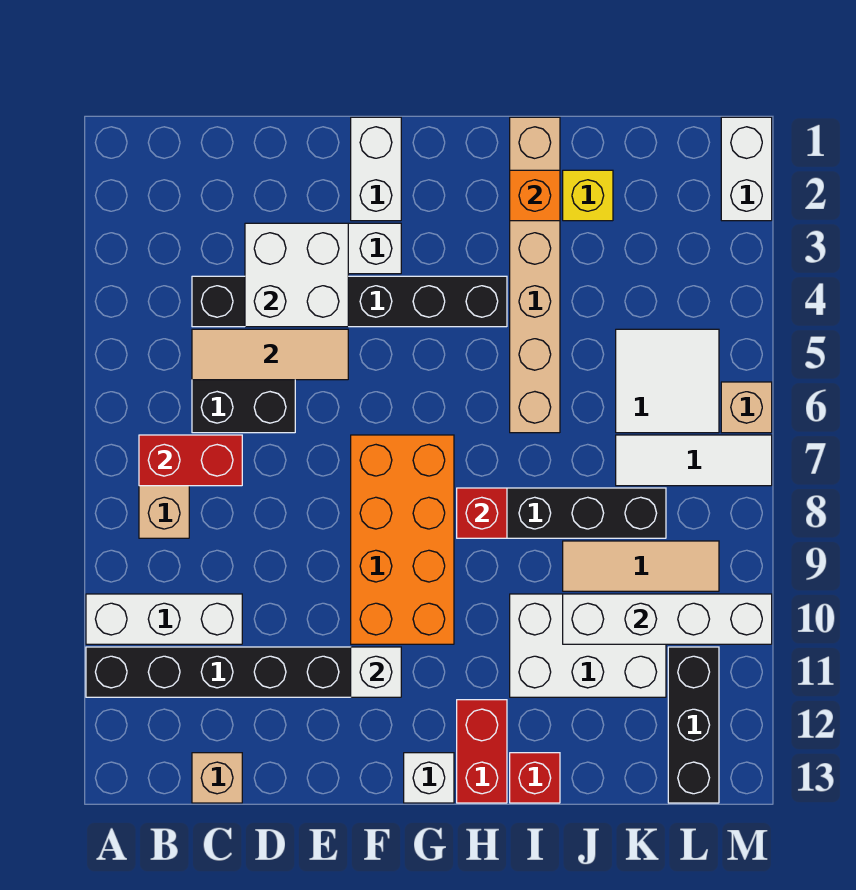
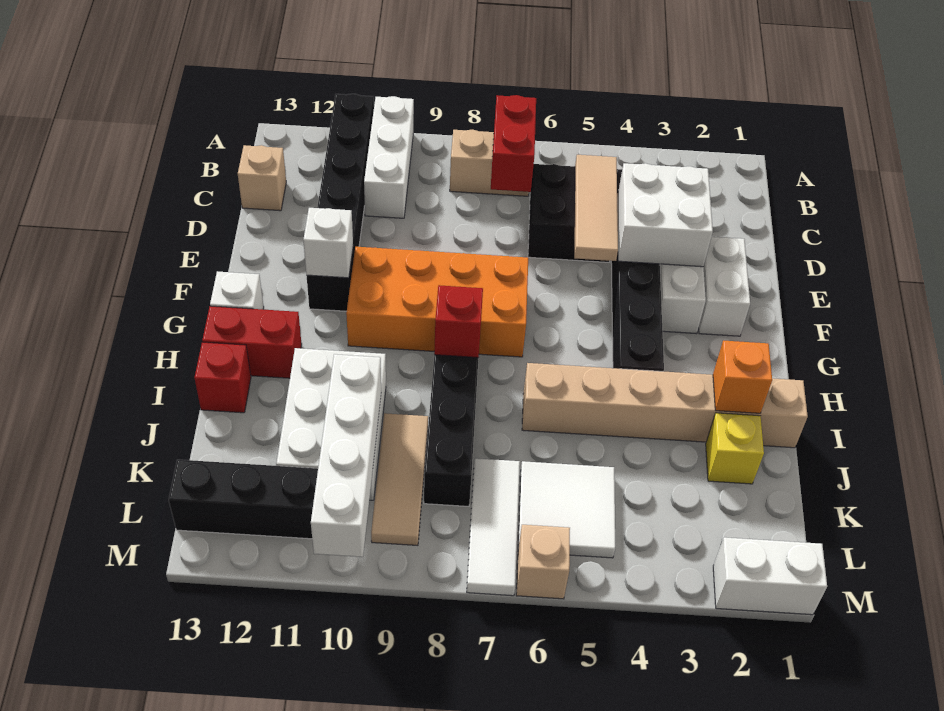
white 1x2 brick [351,117,401,221] -> white 1x2 brick turned to [699,237,750,336]

